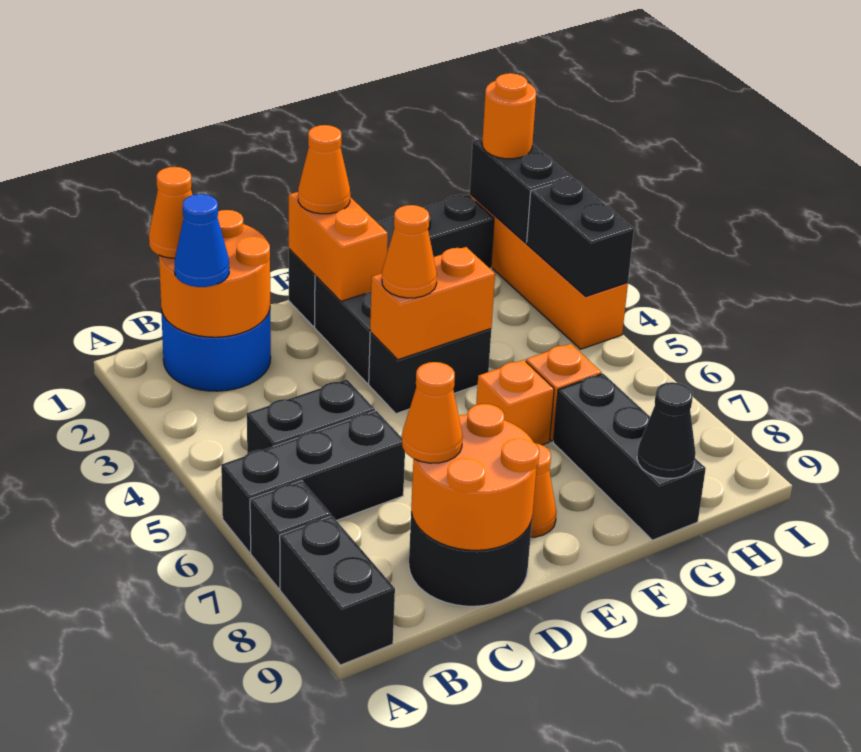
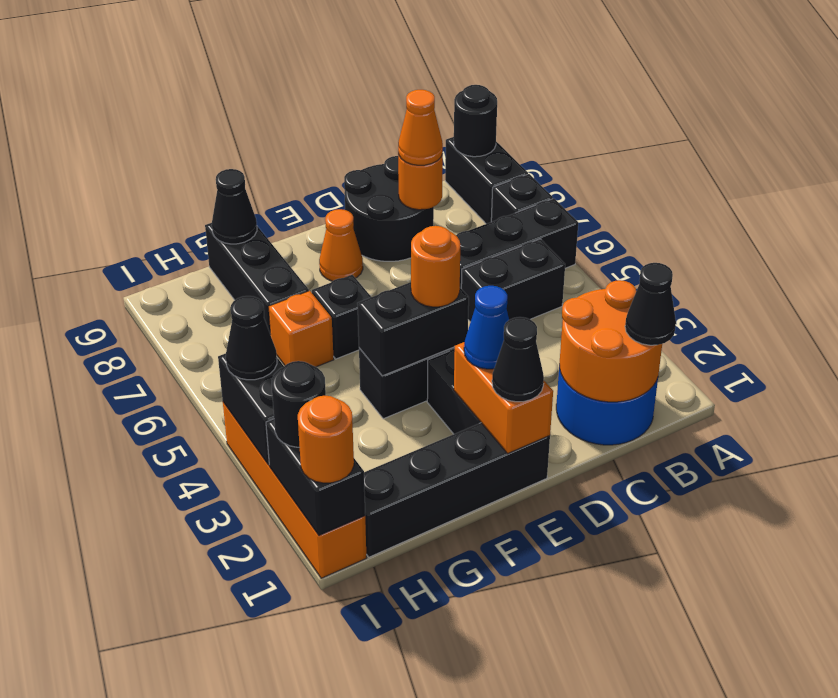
none -> black 1x1 round brick [454,85,497,157]
orange 1x1 cone [149,167,192,258] -> black 1x1 cone [625,263,676,345]
blue 1x1 cone [174,194,229,287] -> blue 1x1 cone moved to [464,286,509,369]
orange 2x2 round brick [411,404,539,550] -> orange 1x1 round brick [398,154,443,210]
orange 1x1 cone [298,125,350,214] -> black 1x1 cone [492,317,544,402]
orange 1x2 brick [370,247,495,360] -> black 1x2 brick [357,282,469,376]
orange 1x1 cone [382,205,437,298] -> orange 1x1 round brick [411,226,460,307]
orange 1x1 brick [476,360,554,445] -> black 1x1 brick [312,275,371,359]
none -> black 1x1 round brick [272,361,326,447]
none -> black 1x1 cone [226,296,277,380]

